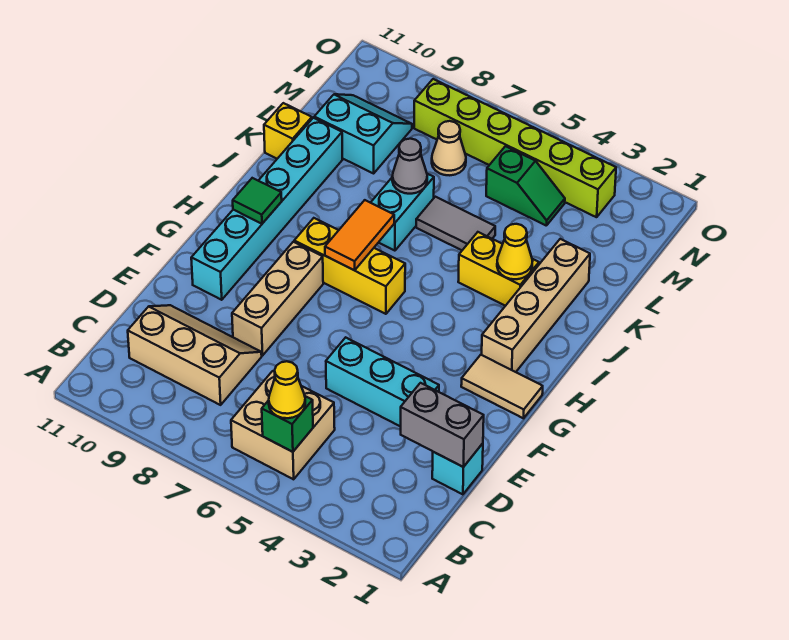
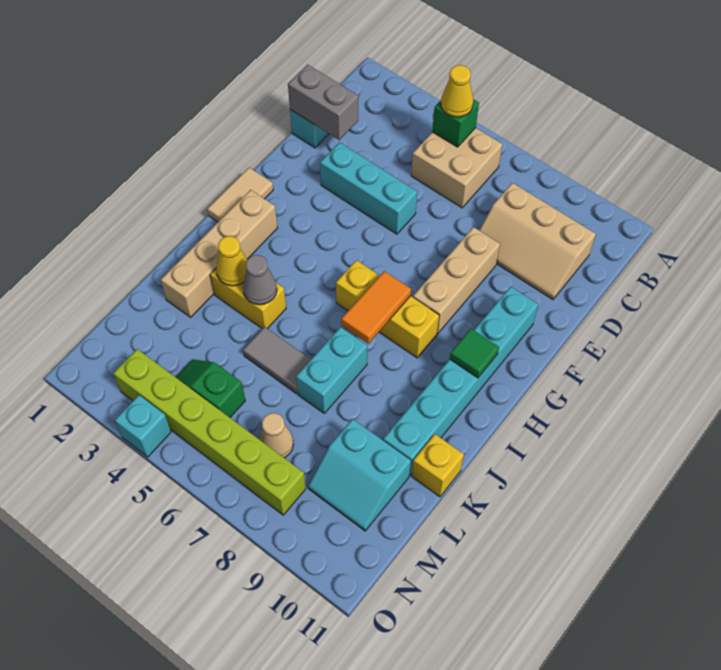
tan 1x2 tile [461,355,543,418] -> tan 1x2 tile turned to [207,168,273,222]
grey 1x1 cone [392,139,427,194] -> grey 1x1 cone moved to [243,255,277,305]
none -> cyan 1x1 brick [115,395,171,457]

